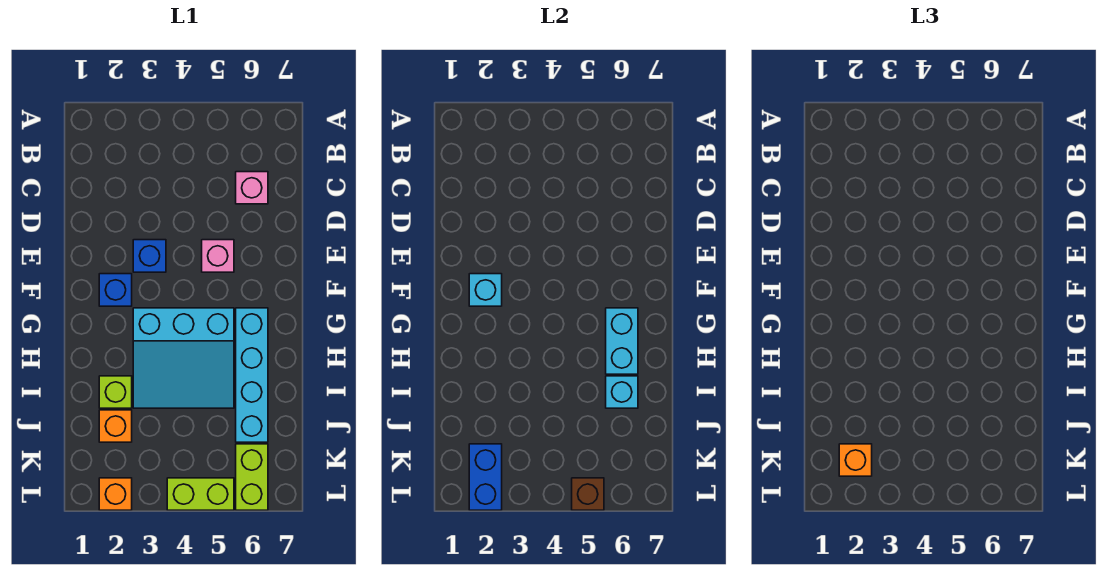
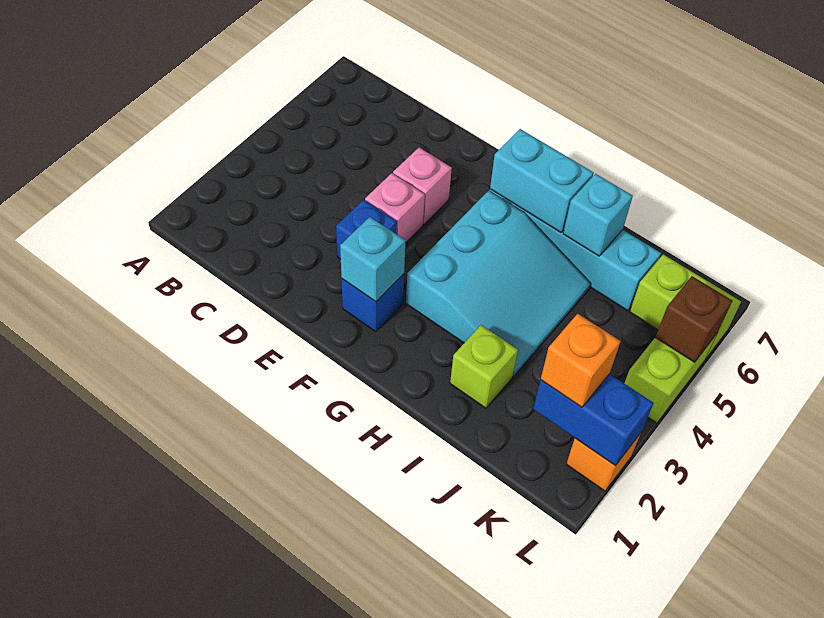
pink 1x1 brick [236,172,268,204] -> pink 1x1 brick moved to [365,173,425,243]
orange 1x1 brick [99,410,132,442] -> none

